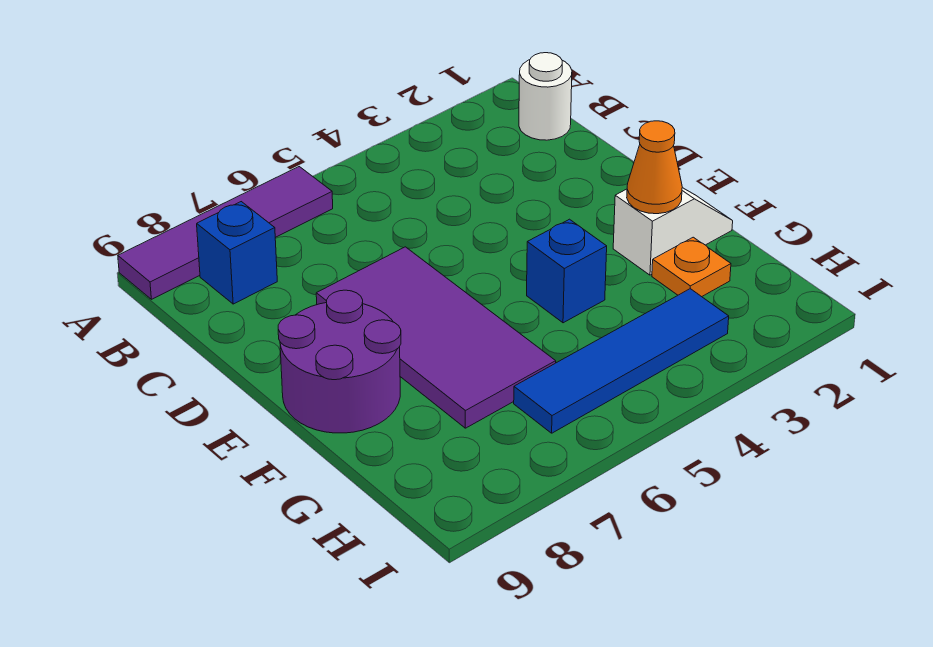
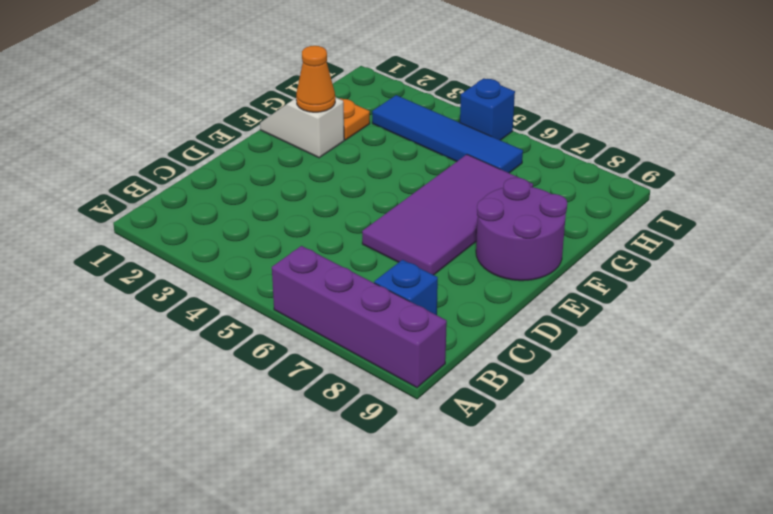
purple 1x4 tile [118,167,333,299] -> purple 1x4 brick [272,246,447,388]
white 1x1 round brick [519,53,572,140] -> none
blue 1x1 brick [527,219,607,323] -> blue 1x1 brick moved to [460,78,515,140]

